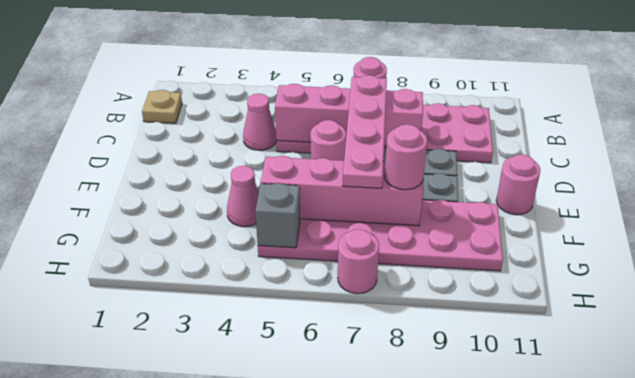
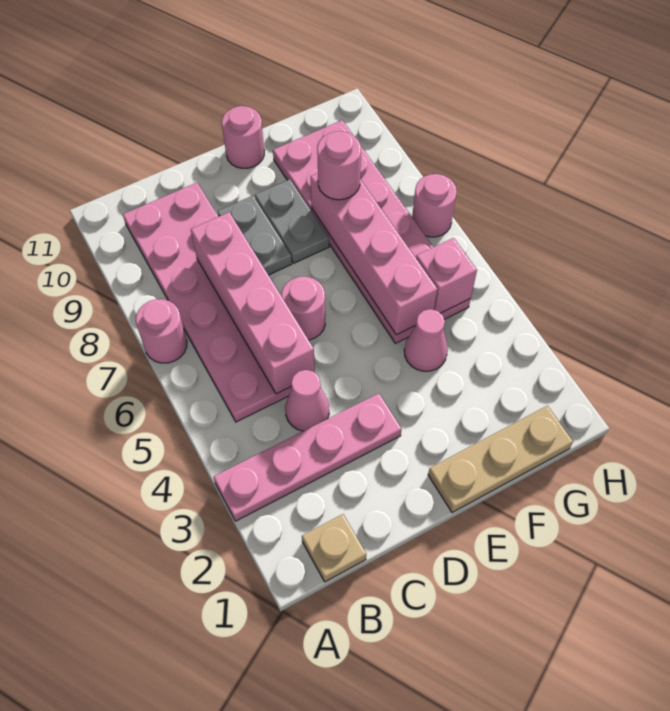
pink 1x4 plate [343,75,387,188] -> pink 1x4 plate moved to [214,393,402,521]
none -> tan 1x3 plate [428,406,573,513]
grey 1x1 brick [255,183,300,248] -> pink 1x1 brick [416,238,477,313]

